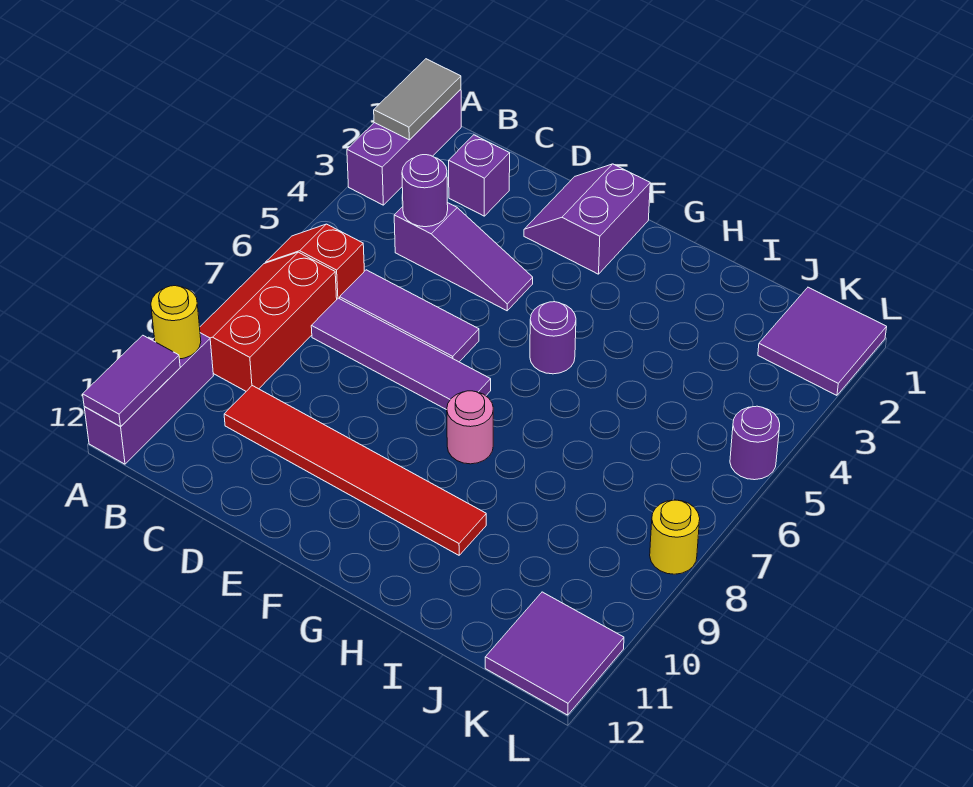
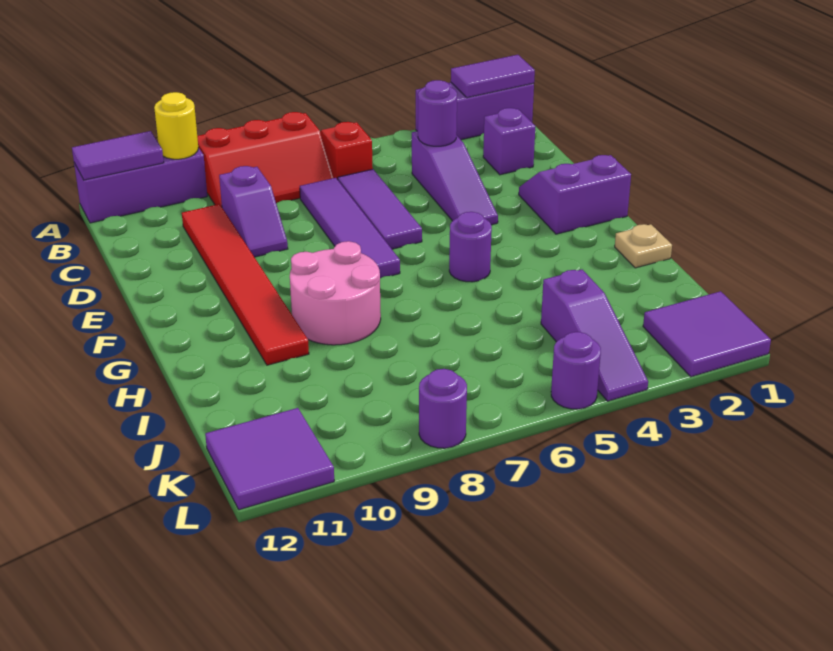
grey 1x2 tile [374,59,461,140] -> purple 1x2 tile [451,55,535,98]
red 2x3 slope [200,252,337,391] -> red 2x3 slope turned to [197,112,334,207]
none -> purple 1x2 slope [219,166,288,257]
pink 1x1 round brick [447,391,493,464] -> pink 2x2 round brick [290,241,381,345]
none -> tan 1x1 plate [615,224,672,268]
none -> purple 1x3 slope [541,270,648,401]
yellow 1x1 round brick [650,500,700,574] -> purple 1x1 round brick [419,369,467,448]

